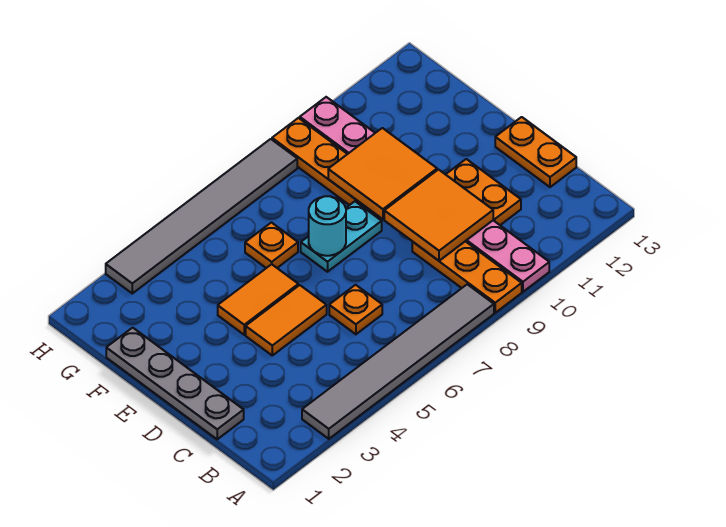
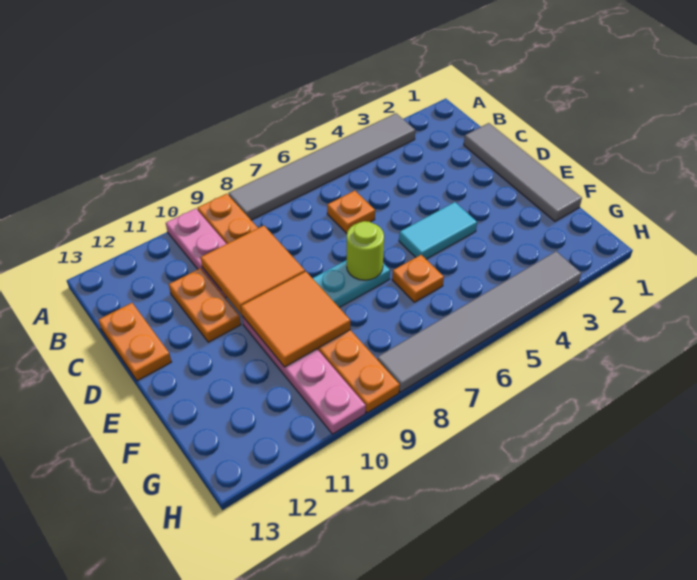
grey 1x4 plate [106,328,244,439] -> grey 1x4 tile [464,123,582,221]
orange 1x2 tile [246,285,327,355] -> none
orange 1x2 tile [218,264,298,335] -> cyan 1x2 tile [399,202,477,259]
cyan 1x1 round brick [309,196,346,256] -> lime 1x1 round brick [347,221,384,280]

